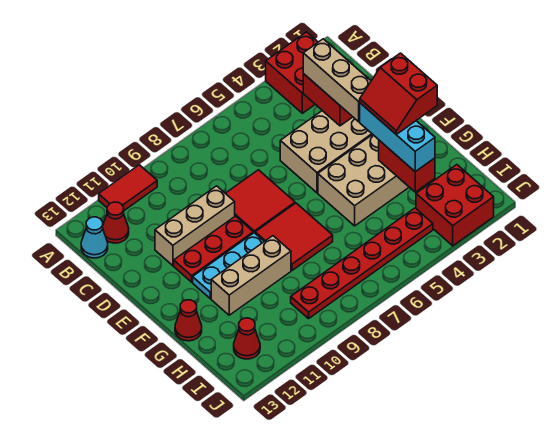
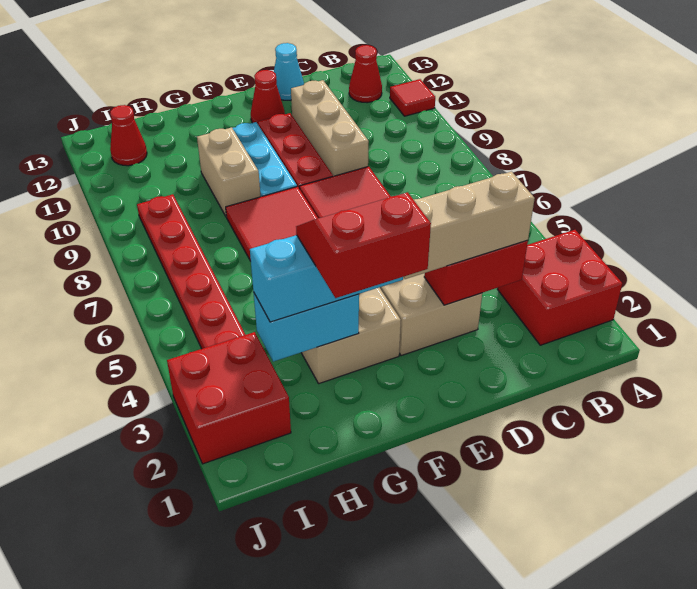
red 1x2 tile [99,165,157,210] -> red 1x1 tile [390,79,435,116]
cyan 1x1 cone [81,217,108,258] -> cyan 1x1 cone moved to [274,43,304,100]
red 1x2 brick [379,140,435,192] -> cyan 1x2 brick [253,292,359,362]
tan 1x3 brick [211,236,291,315] -> tan 1x2 brick [197,128,261,217]
red 1x1 cone [175,300,202,341] -> red 1x1 cone moved to [251,70,285,124]

